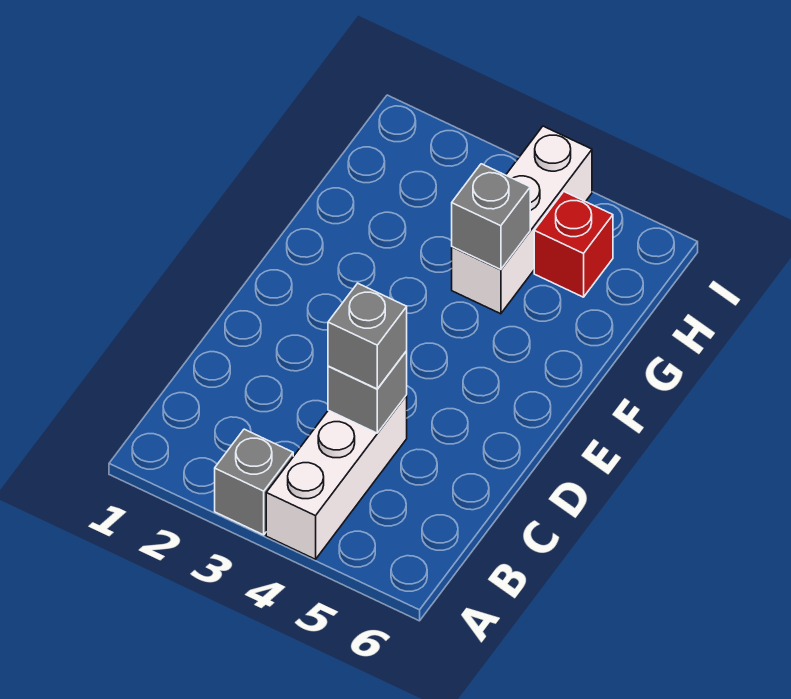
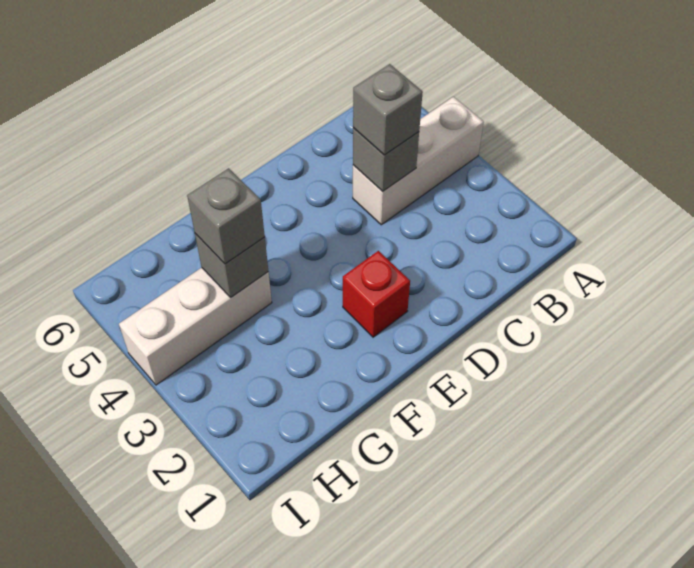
grey 1x1 brick [215,429,293,535] -> grey 1x1 brick moved to [187,168,265,264]
red 1x1 brick [534,192,613,297] -> red 1x1 brick moved to [343,251,410,337]

